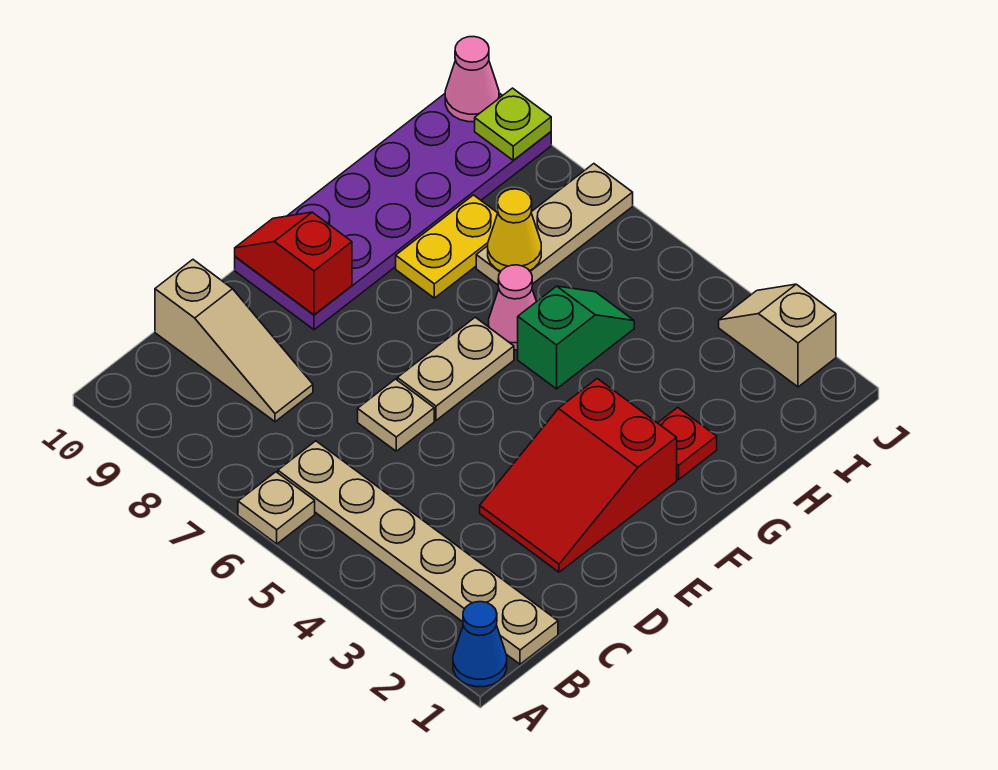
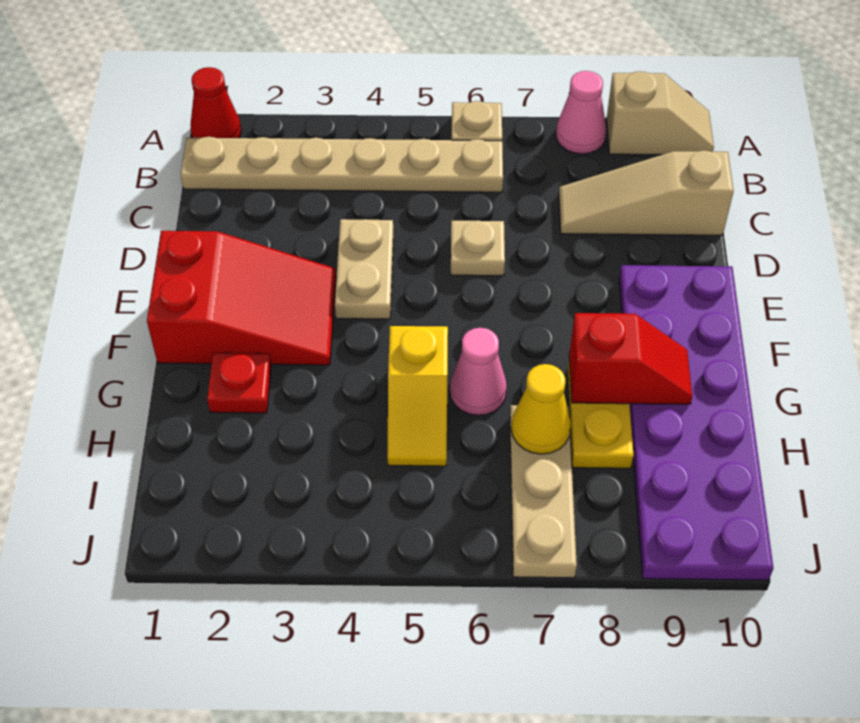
blue 1x1 cone [453,602,507,687] -> red 1x1 cone [190,67,241,138]
red 2x3 slope [480,378,677,572] -> red 2x3 slope turned to [147,231,336,365]
tan 1x2 plate [397,317,514,420] -> tan 1x2 plate moved to [335,219,393,319]
red 1x2 slope [235,212,352,315] -> red 1x2 slope moved to [569,313,692,404]
green 1x2 slope [518,286,634,389] -> yellow 1x2 slope [388,326,448,466]
tan 1x2 slope [719,284,836,387] -> tan 1x2 slope moved to [607,71,714,155]
lime 1x1 plate [475,88,551,160] -> none
pink 1x1 cone [445,36,499,122] -> pink 1x1 cone moved to [556,71,606,154]

